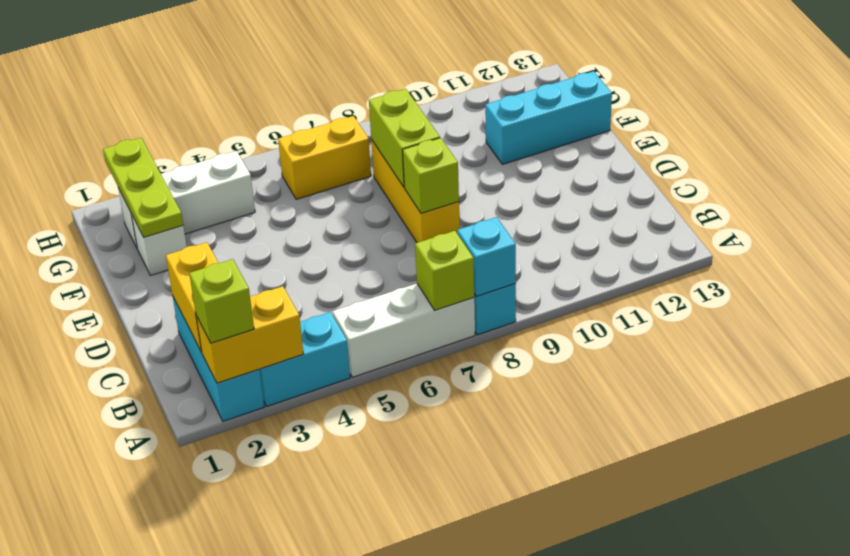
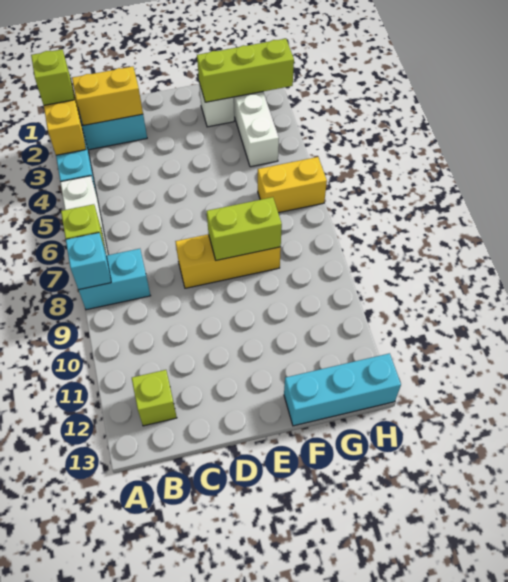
lime 1x1 brick [403,138,459,214] -> lime 1x1 brick moved to [132,370,177,426]
lime 1x3 plate [103,138,183,237] -> lime 1x3 brick [197,39,294,102]
cyan 1x3 brick [485,71,612,164] -> cyan 1x3 brick turned to [284,353,401,426]
yellow 1x2 brick [278,116,371,199] -> yellow 1x2 brick turned to [258,157,327,213]

